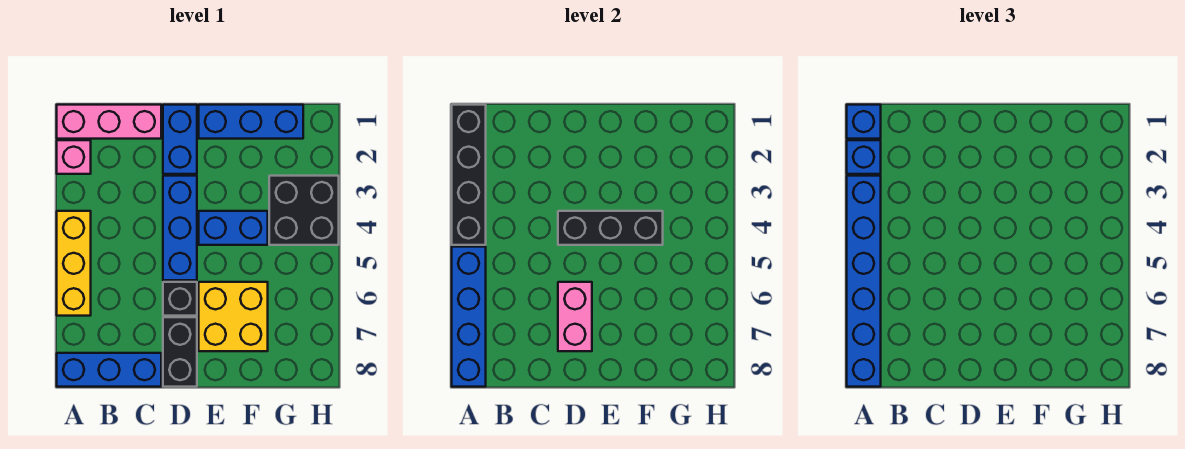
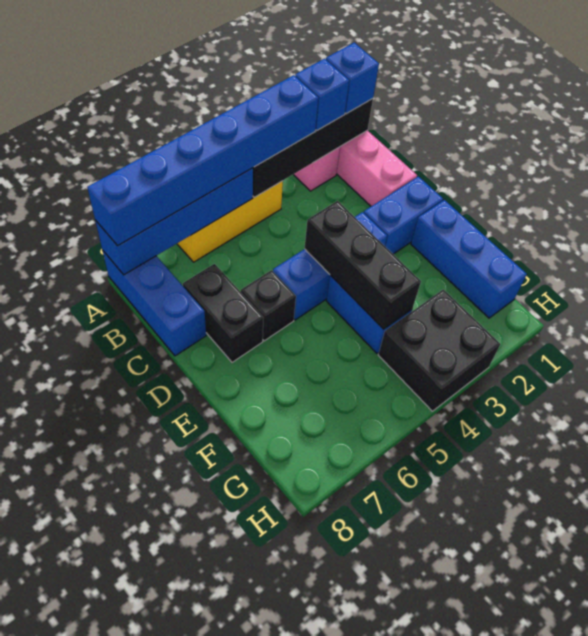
pink 1x2 brick [558,282,592,351] -> none
black 1x2 brick [163,317,197,387] -> black 1x2 brick turned to [183,264,263,362]
yellow 2x2 brick [199,282,268,351] -> none

